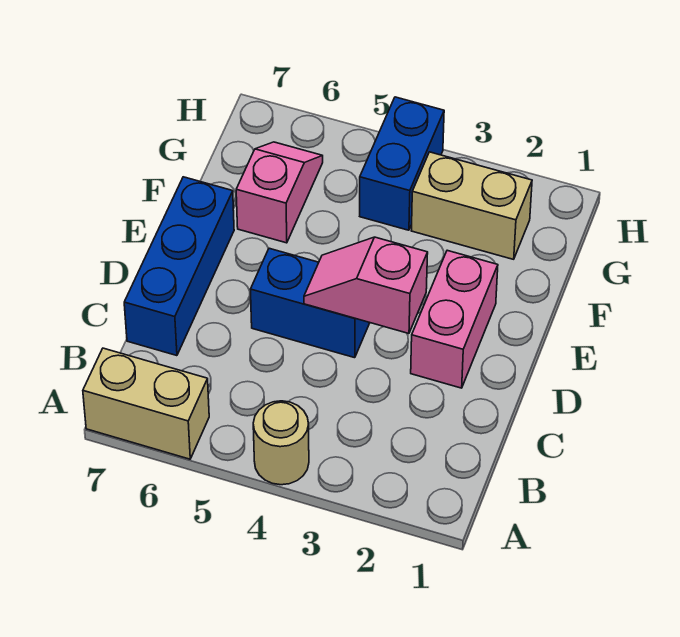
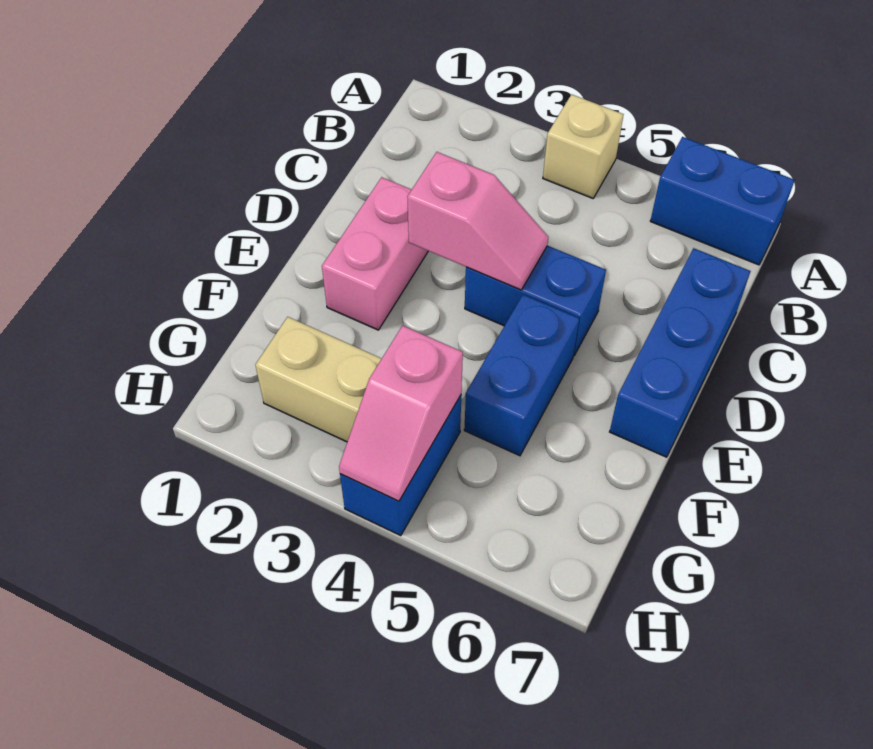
tan 1x1 round brick [253,401,309,485] -> tan 1x1 brick [543,94,624,198]
tan 1x2 brick [83,348,209,459] -> blue 1x2 brick [650,137,795,265]
none -> blue 1x2 brick [464,294,579,456]
pink 1x2 slope [236,142,323,243] -> pink 1x2 slope moved to [339,326,463,501]

